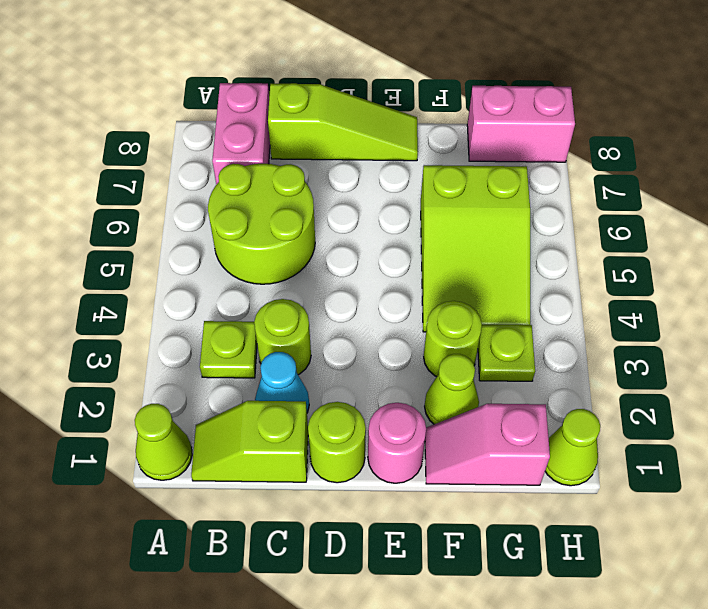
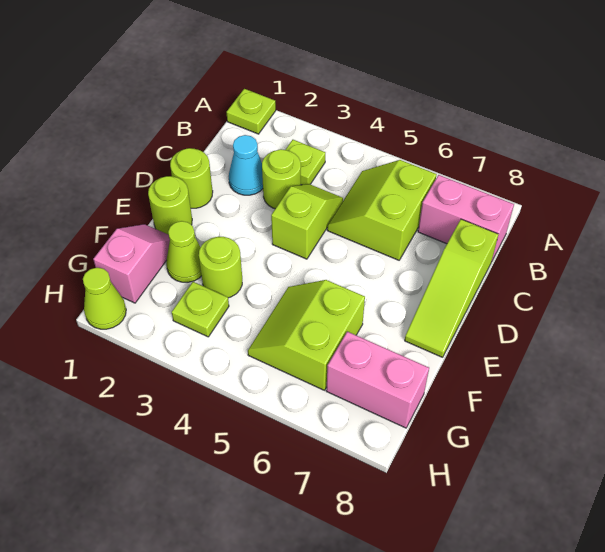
lime 1x1 cone [135,404,192,480] -> lime 1x1 plate [227,89,276,134]
lime 1x2 slope [191,401,308,482] -> lime 1x2 slope moved to [271,184,343,259]
lime 2x2 round brick [208,164,315,284] -> lime 2x2 slope [327,160,437,260]
pink 1x1 round brick [368,403,426,483] -> lime 1x1 round brick [148,176,192,235]
lime 2x3 slope [421,165,530,332] -> lime 2x2 slope [248,280,365,390]
pink 1x2 brick [467,86,575,162] -> pink 1x2 brick turned to [326,332,429,428]

